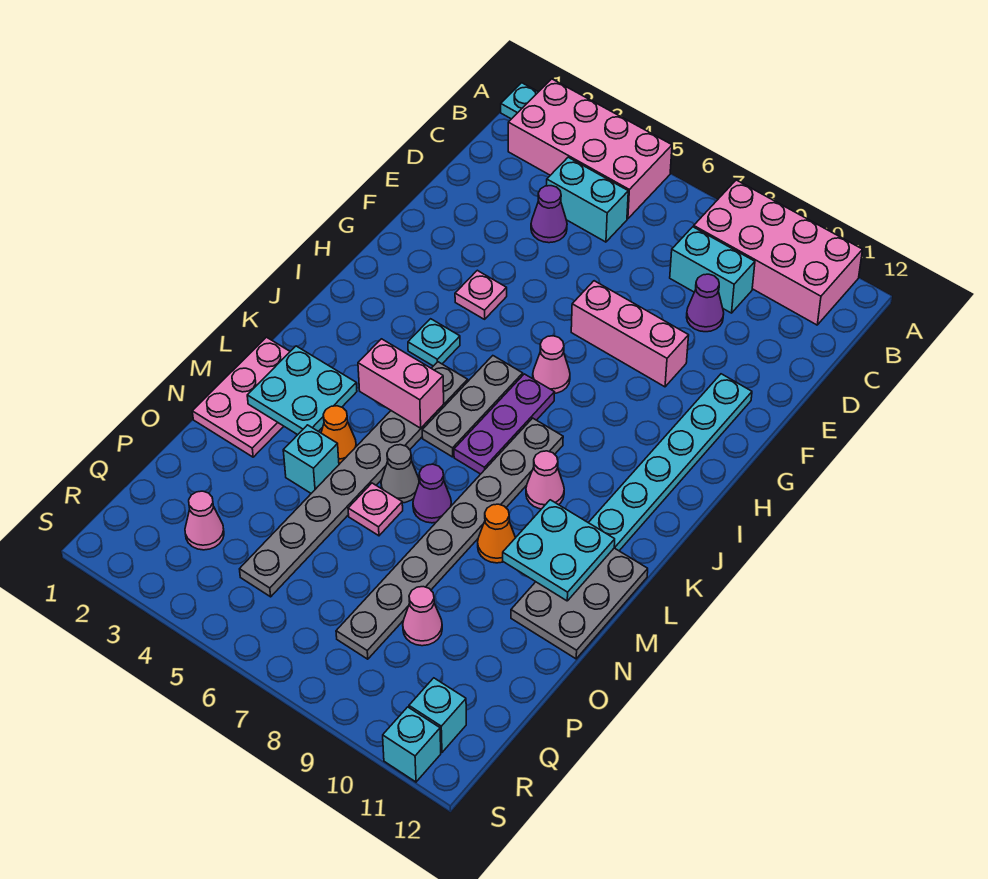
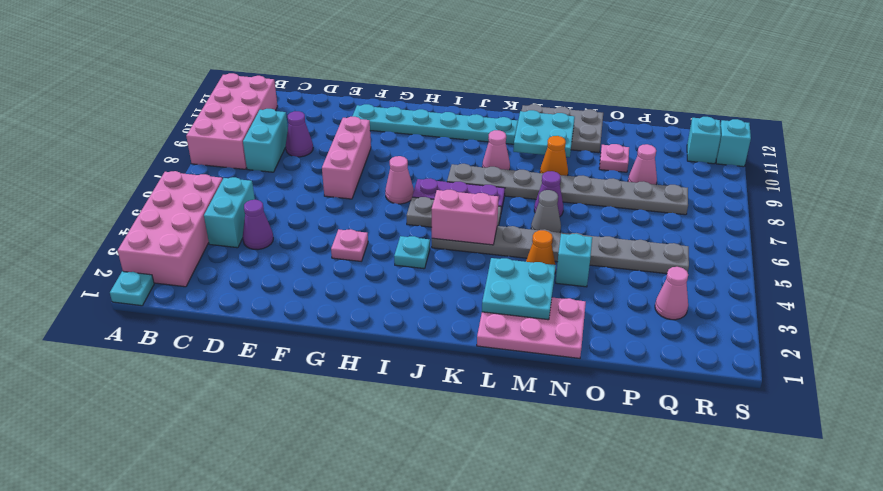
pink 1x2 brick [358,339,444,428] -> pink 1x2 brick turned to [432,190,499,245]
pink 1x1 plate [348,483,403,536] -> pink 1x1 plate moved to [599,144,629,172]

